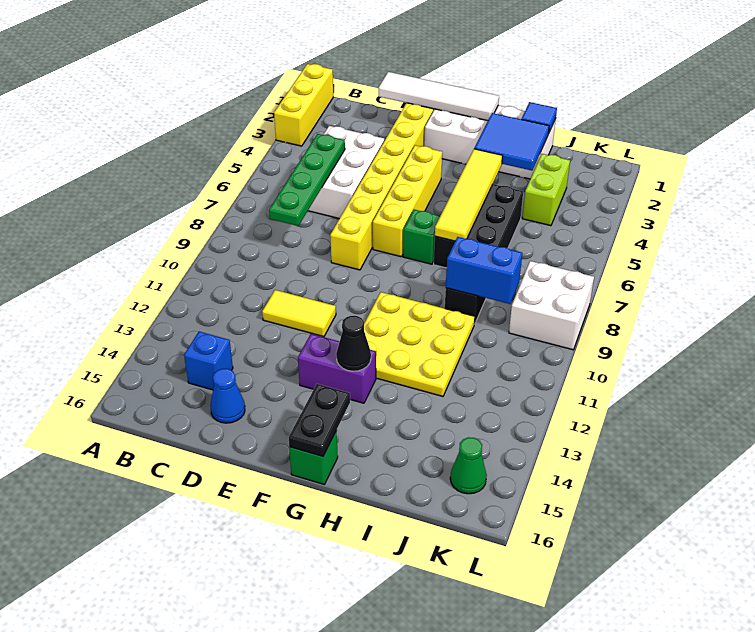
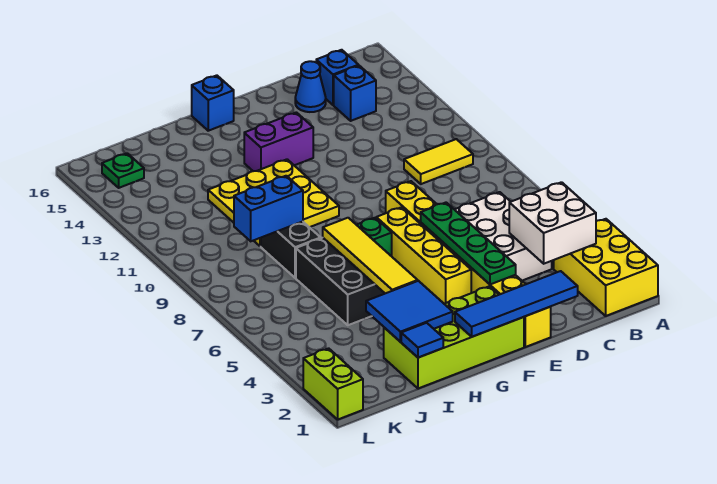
yellow 1x3 brick [274,64,333,146] -> yellow 2x3 brick [554,219,658,316]
green 1x4 plate [269,134,345,226] -> green 1x4 plate moved to [421,203,516,284]
none -> blue 1x1 brick [316,50,359,105]
white 1x4 tile [379,72,499,121] -> blue 1x4 tile [455,271,578,337]
yellow 1x2 tile [262,290,336,337] -> yellow 1x2 tile moved to [404,139,473,184]
white 2x4 brick [424,105,556,179] -> lime 2x4 brick [384,286,524,389]
black 1x1 cone [336,316,371,371] -> none
black 1x2 plate [289,384,350,456] -> none
green 1x1 brick [289,431,338,484] -> blue 1x1 brick [192,75,234,131]
lime 1x2 brick [522,154,570,226] -> lime 1x2 brick moved to [303,348,363,419]
white 2x2 brick [509,261,594,350] -> white 2x2 brick moved to [509,182,596,264]
green 1x1 cone [450,437,487,494] -> green 1x1 plate [102,153,144,188]

